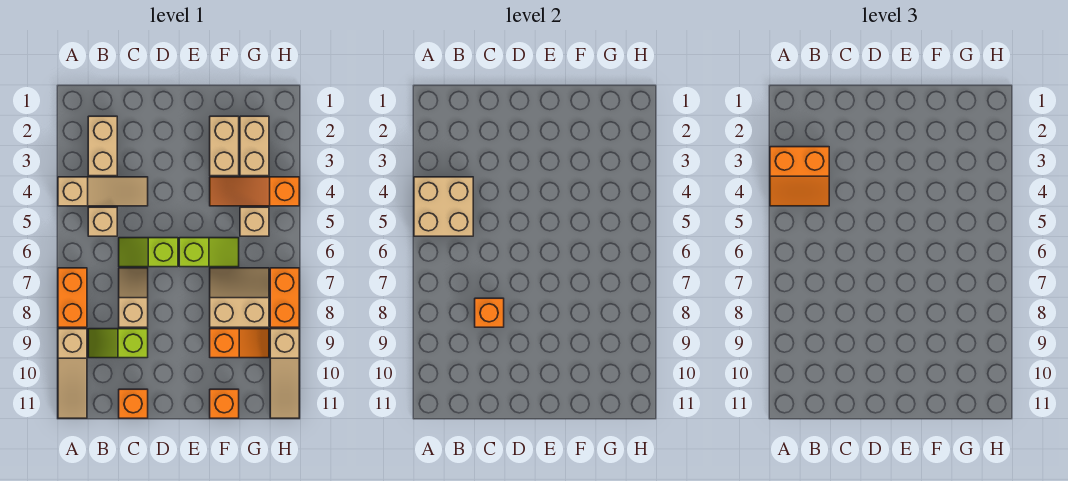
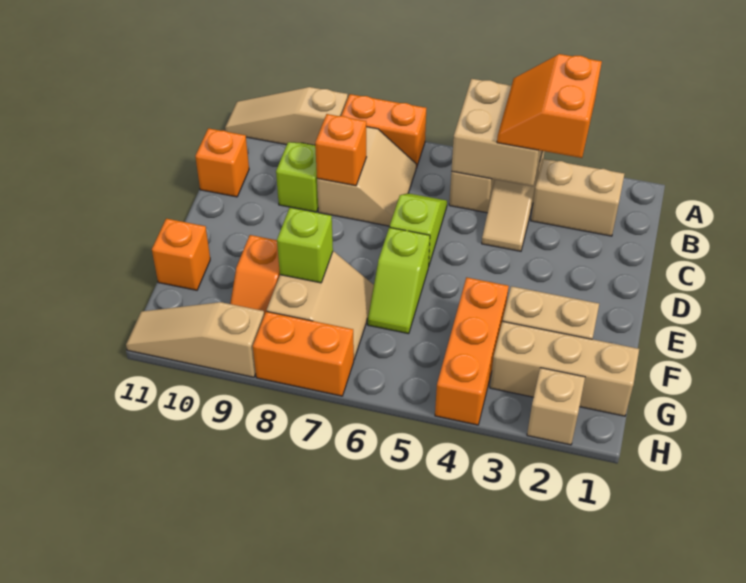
tan 1x2 slope [119,268,148,327] -> tan 2x2 slope [317,127,416,226]
orange 1x3 slope [210,177,299,206] -> orange 1x3 brick [435,277,509,425]
none -> lime 1x1 brick [277,208,333,283]
tan 1x2 brick [240,116,269,176] -> tan 1x3 brick [490,321,639,416]
tan 1x1 brick [240,207,269,236] -> tan 1x1 brick moved to [527,368,585,445]

